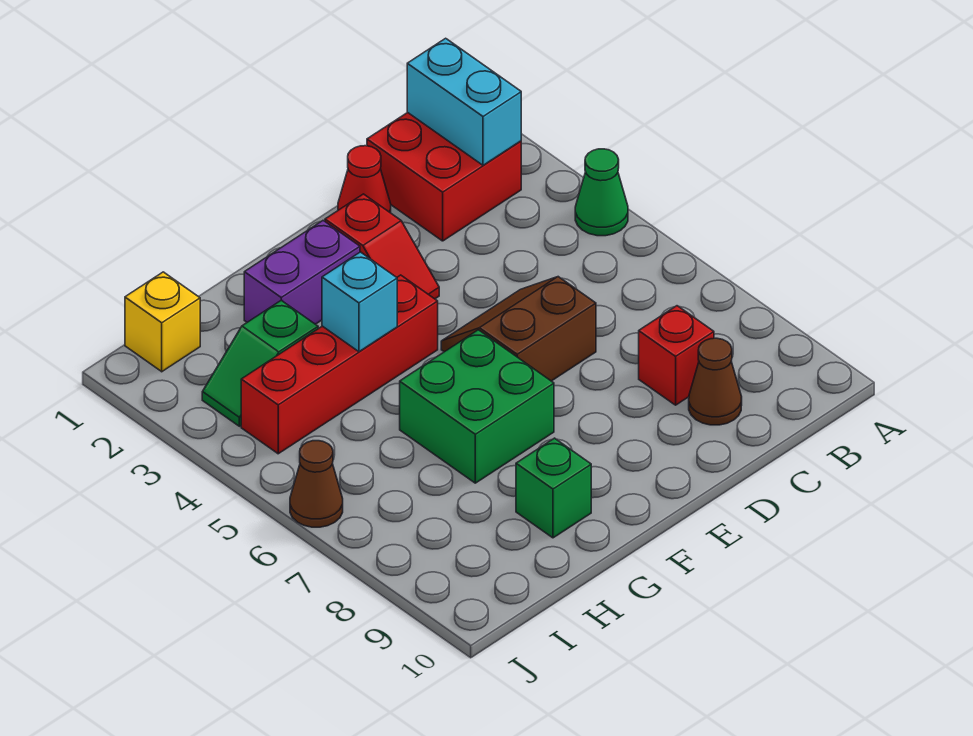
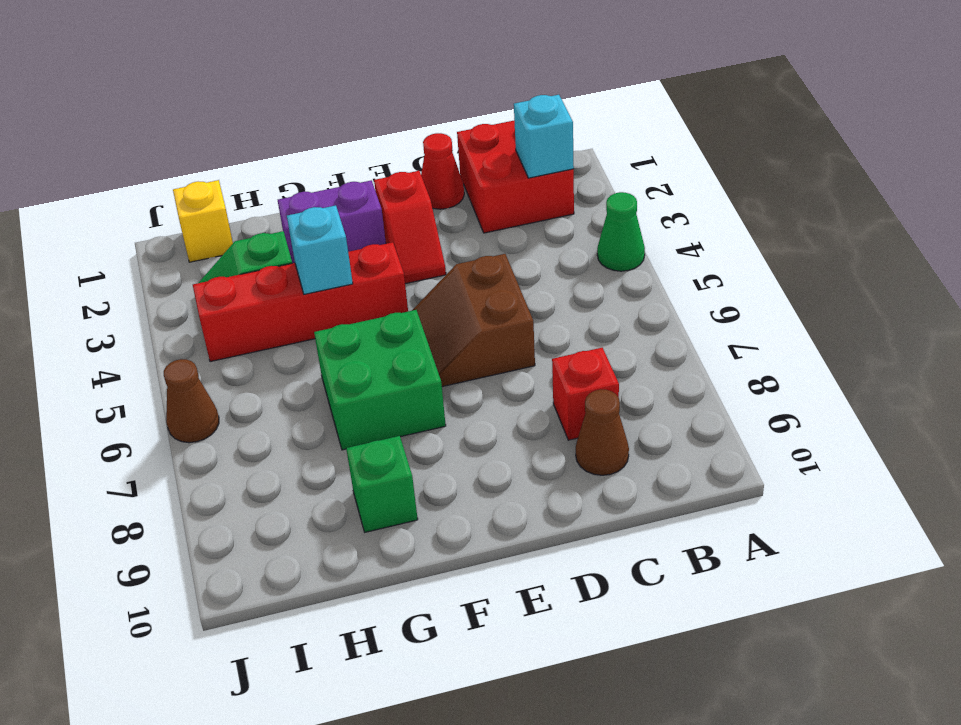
cyan 1x2 brick [407,38,521,165] -> cyan 1x1 brick [514,95,574,178]
brown 2x2 slope [441,277,596,381] -> brown 2x2 slope turned to [412,254,535,387]

